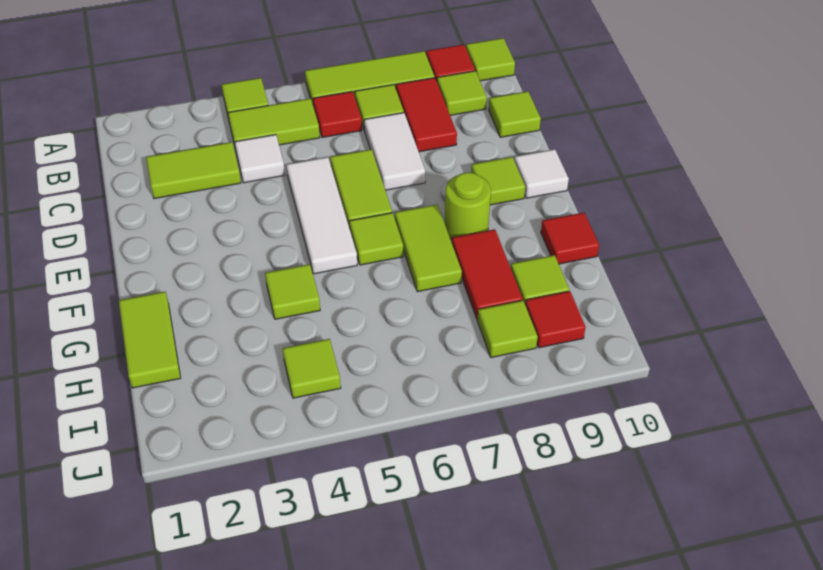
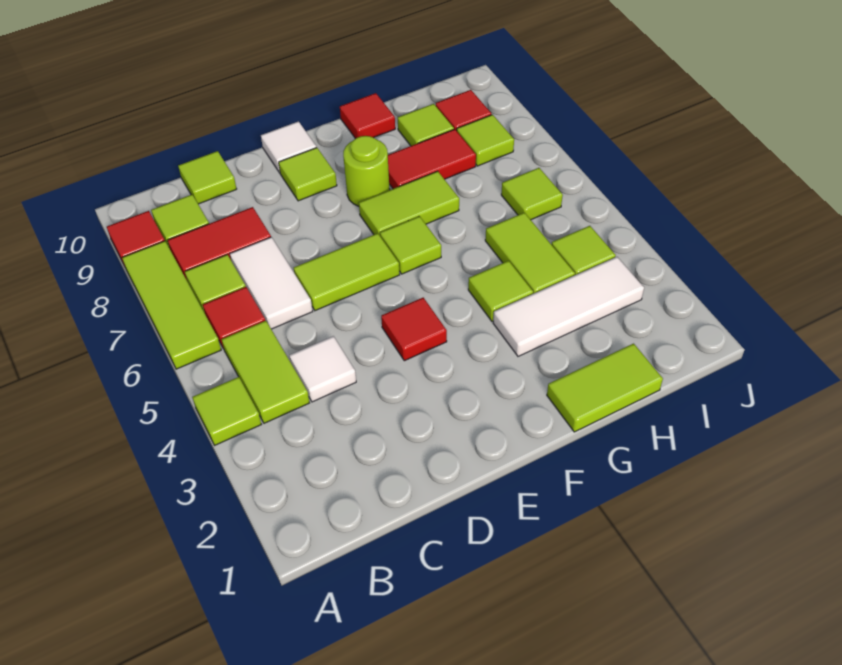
lime 1x1 tile [466,38,515,81] -> lime 1x1 tile moved to [501,168,563,220]
lime 1x2 tile [146,142,241,199] -> lime 1x2 tile moved to [485,213,575,294]
white 1x2 tile [364,113,425,190] -> white 1x2 tile turned to [230,237,313,329]
white 1x3 tile [286,157,357,274] -> white 1x3 tile moved to [493,257,644,356]
none -> red 1x1 tile [381,298,447,361]

